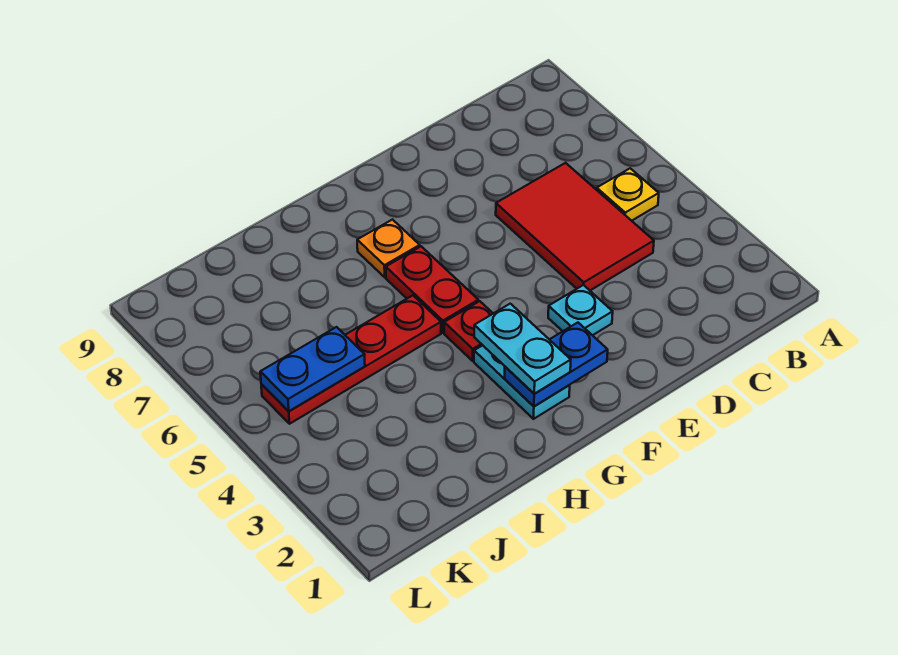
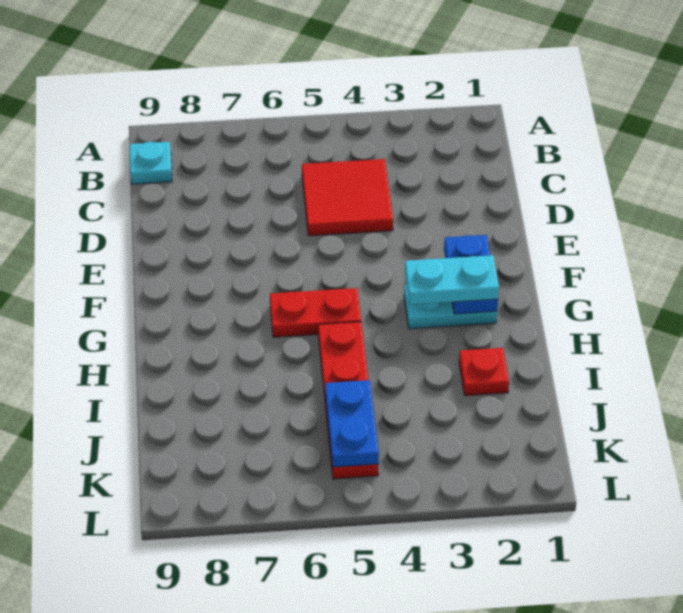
yellow 1x1 plate [597,168,659,221] -> none
red 2x3 tile [496,163,654,290] -> red 2x2 tile [302,159,393,236]
cyan 1x1 plate [548,285,613,335] -> cyan 1x1 plate moved to [129,142,172,184]
red 1x1 plate [444,301,493,361] -> red 1x1 plate moved to [459,348,509,396]
orange 1x1 plate [357,220,420,277] -> none

